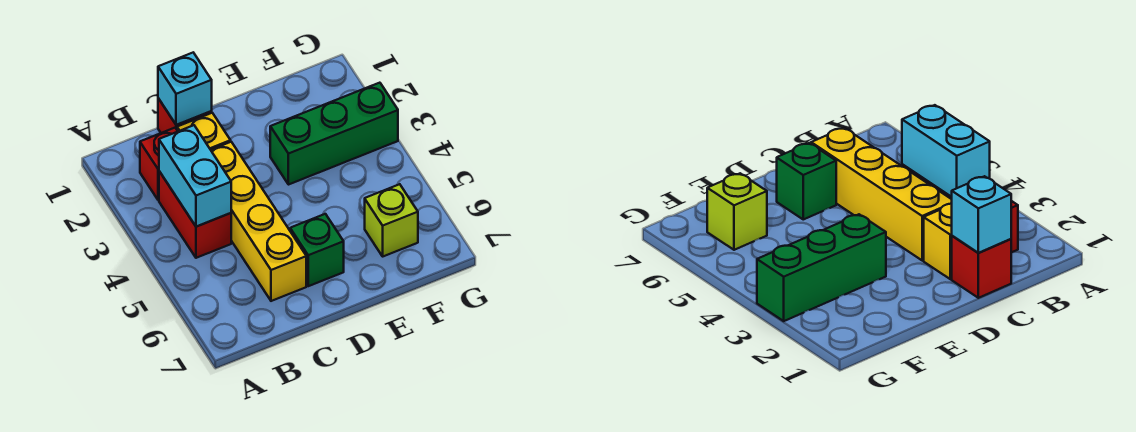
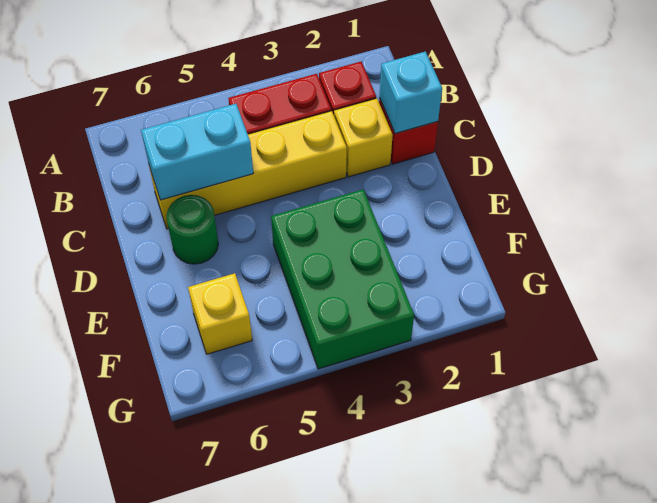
cyan 1x2 brick [159,125,231,227] -> cyan 1x2 brick moved to [141,104,253,200]
green 1x1 brick [290,214,344,286] -> green 1x1 round brick [166,195,218,264]
green 1x3 brick [270,83,398,185] -> green 2x3 brick [271,189,414,369]
lime 1x1 brick [365,184,418,256] -> yellow 1x1 brick [188,273,252,354]

